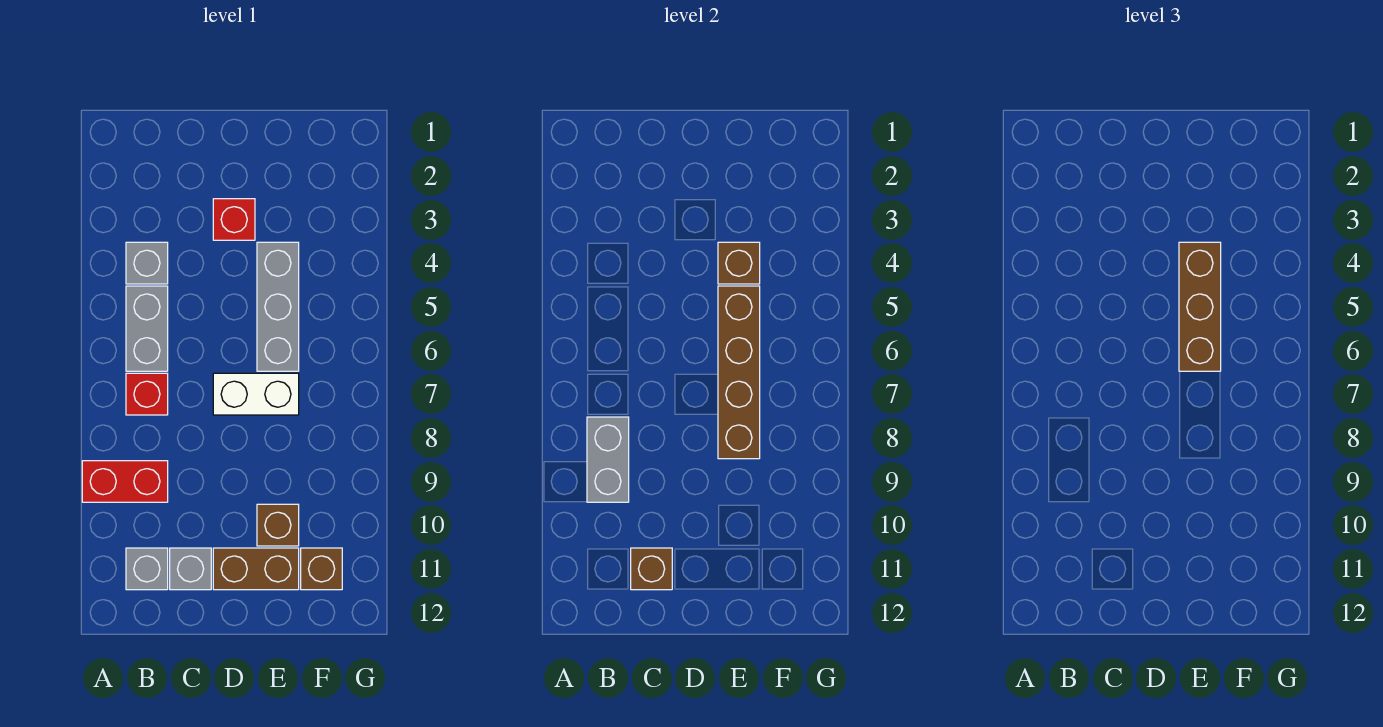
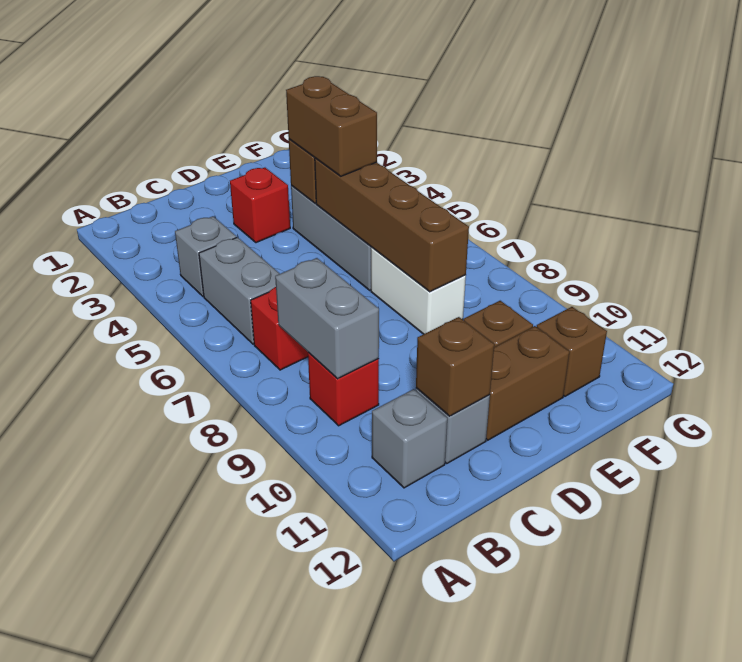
red 1x2 brick [82,461,168,502] -> red 1x1 brick [308,352,379,426]
white 1x2 brick [213,373,299,415] -> white 1x2 brick turned to [371,247,466,334]
brown 1x3 brick [1179,242,1221,371] -> brown 1x2 brick [286,76,377,176]

